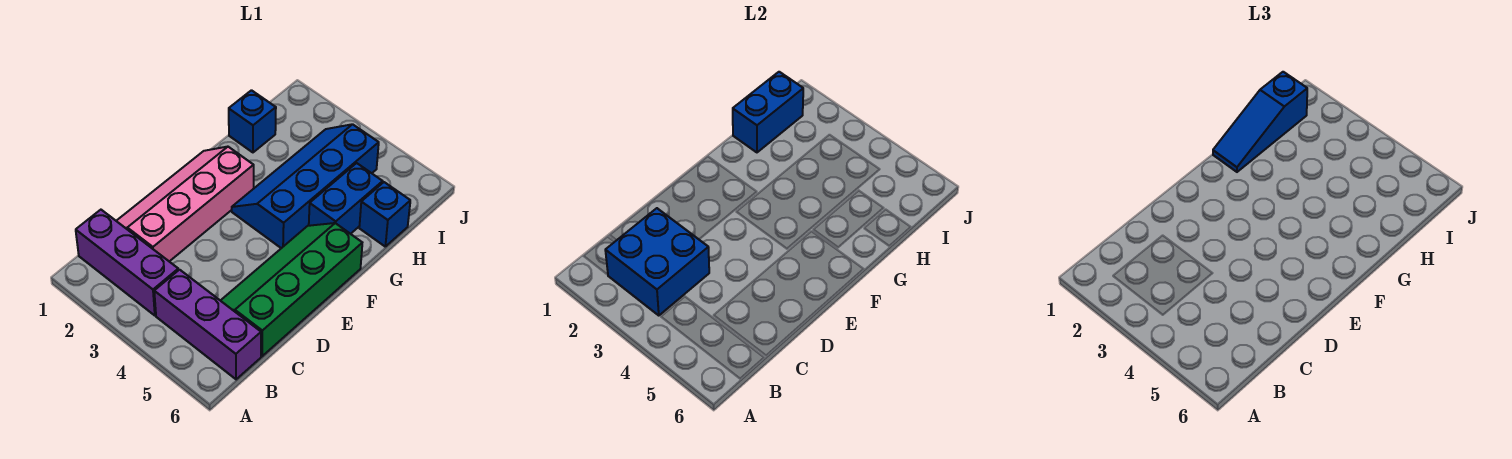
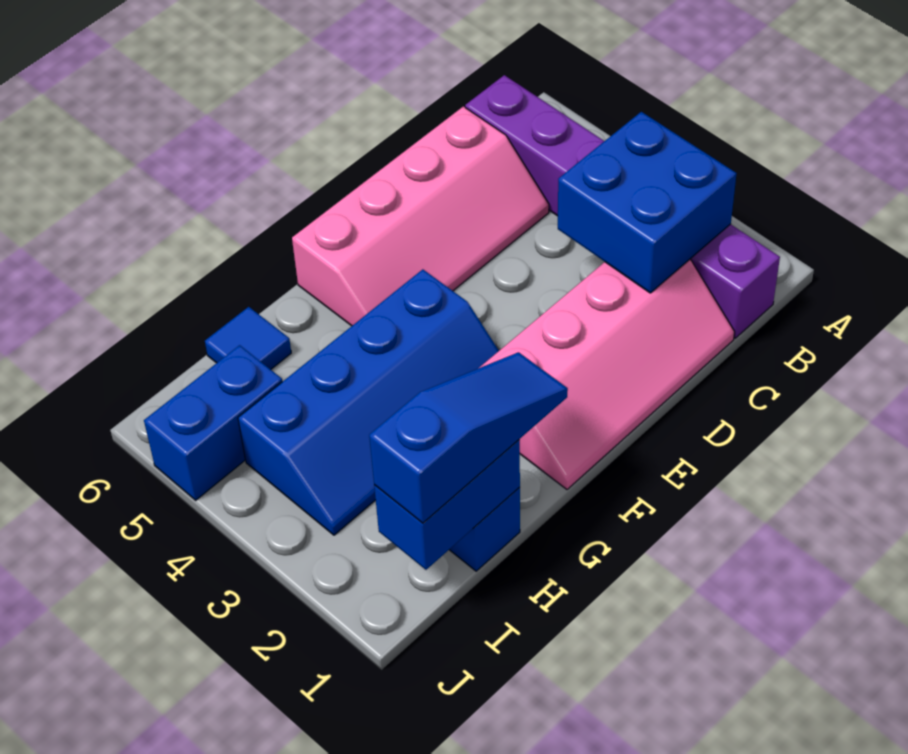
green 2x4 slope [220,223,362,356] -> pink 2x4 slope [292,106,549,326]
blue 1x2 brick [309,163,383,234] -> blue 1x2 brick moved to [144,345,282,500]
blue 1x1 brick [359,182,410,246] -> blue 1x1 tile [205,307,291,370]

